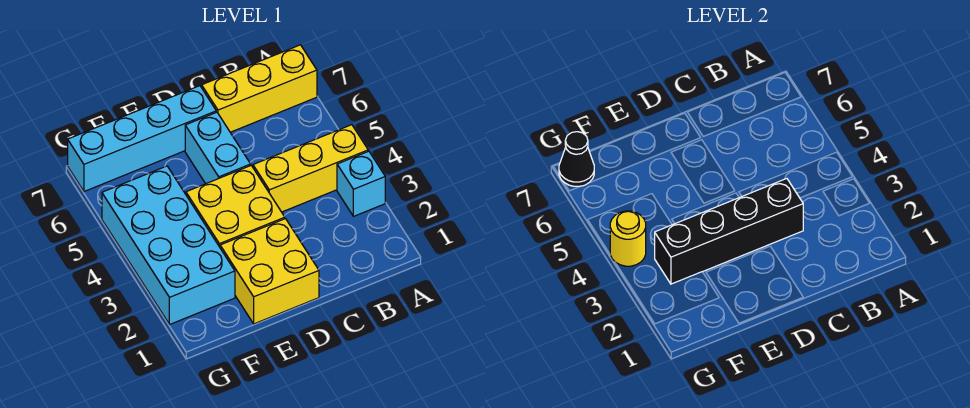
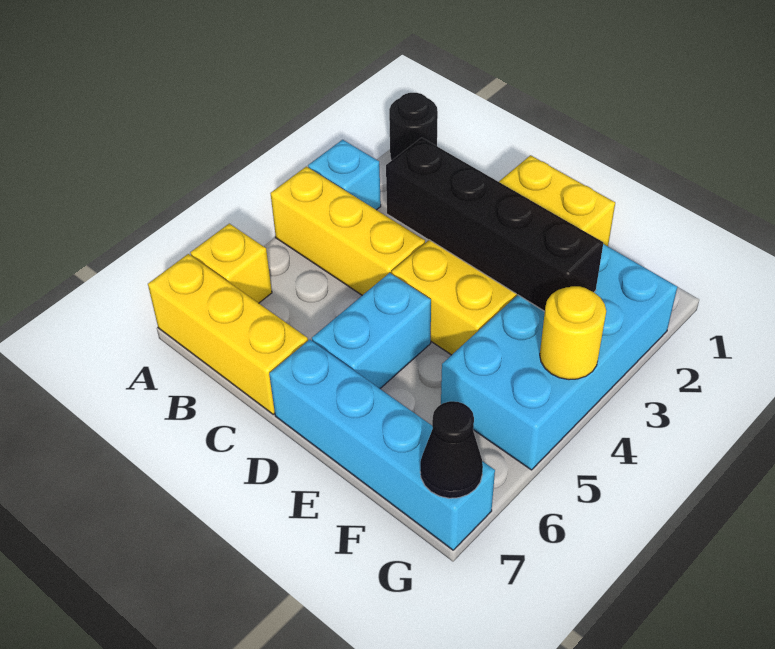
none -> black 1x1 round brick [389,93,438,161]
none -> yellow 1x1 brick [190,224,272,303]

